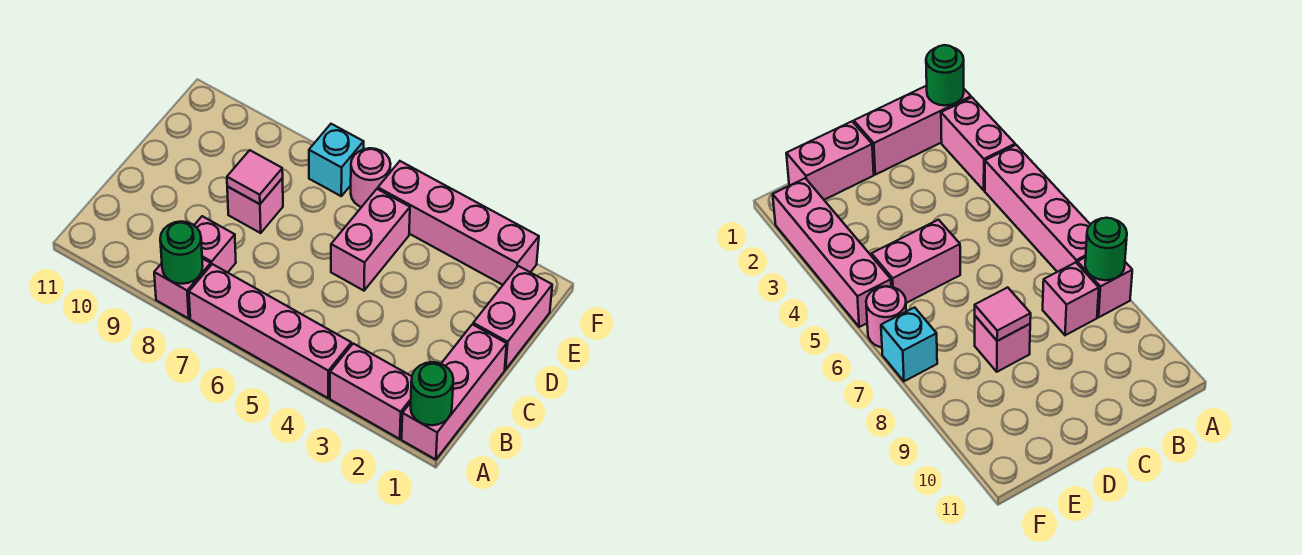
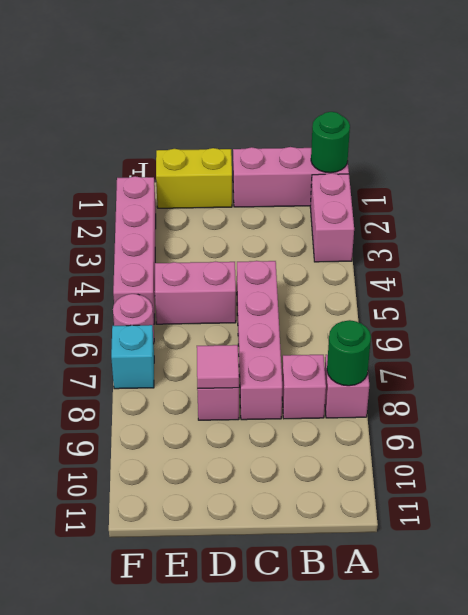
pink 1x4 brick [189,264,351,398] -> pink 1x4 brick moved to [237,261,282,420]
pink 1x2 brick [473,266,552,369] -> yellow 1x2 brick [156,148,232,208]

